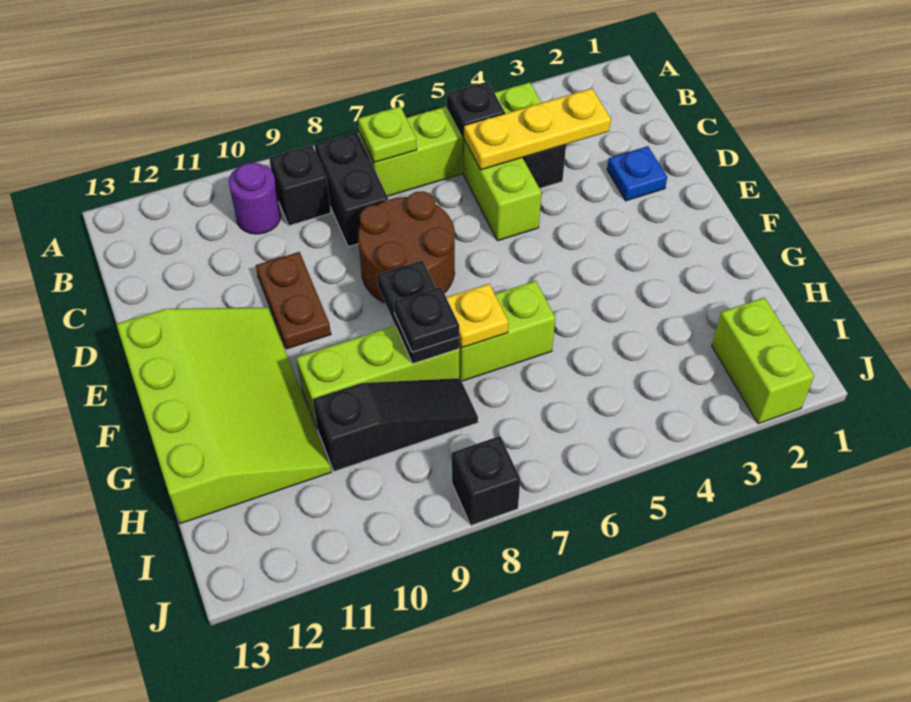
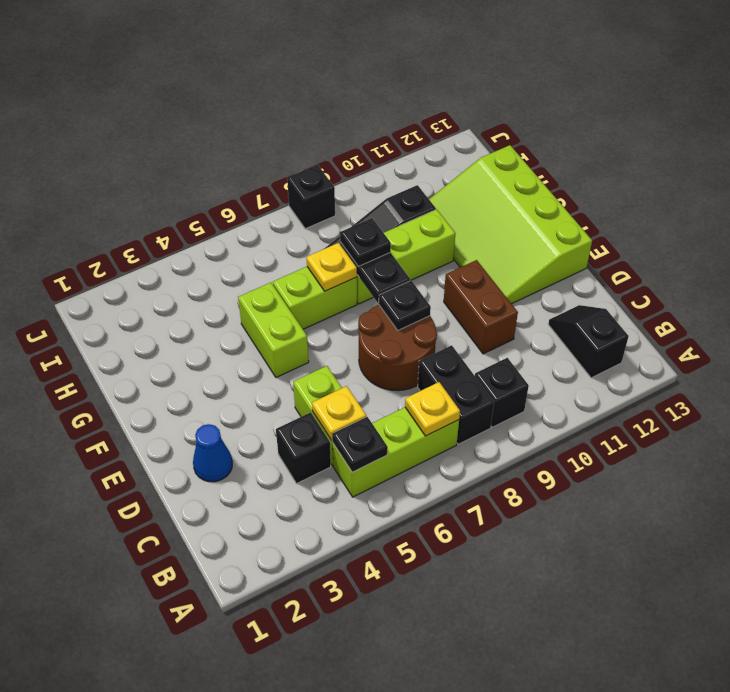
lime 1x4 brick [359,82,542,196] -> lime 1x3 brick [333,407,459,497]
lime 1x1 plate [358,107,417,163] -> yellow 1x1 plate [405,382,460,436]
purple 1x1 round brick [229,163,281,234] -> none
none -> black 1x2 slope [548,305,629,378]
yellow 1x3 plate [463,88,611,170] -> yellow 1x1 plate [312,386,366,440]
blue 1x1 plate [607,146,667,201] -> blue 1x1 cone [193,424,232,482]
brown 1x2 plate [256,252,331,349] -> brown 1x2 brick [444,260,518,354]
none -> black 1x1 plate [379,281,431,330]
lime 1x2 brick [712,298,814,424] -> lime 1x2 brick moved to [238,283,309,377]

